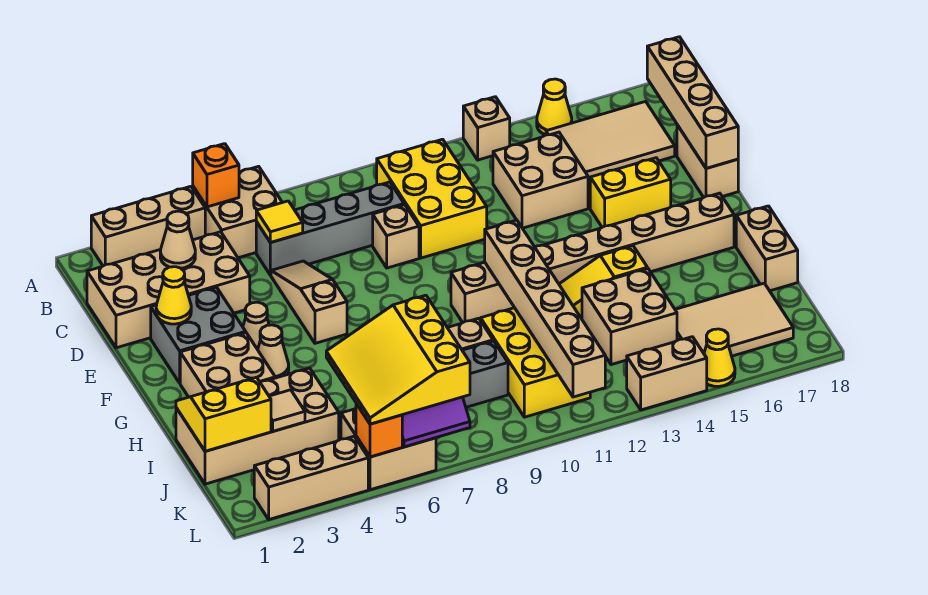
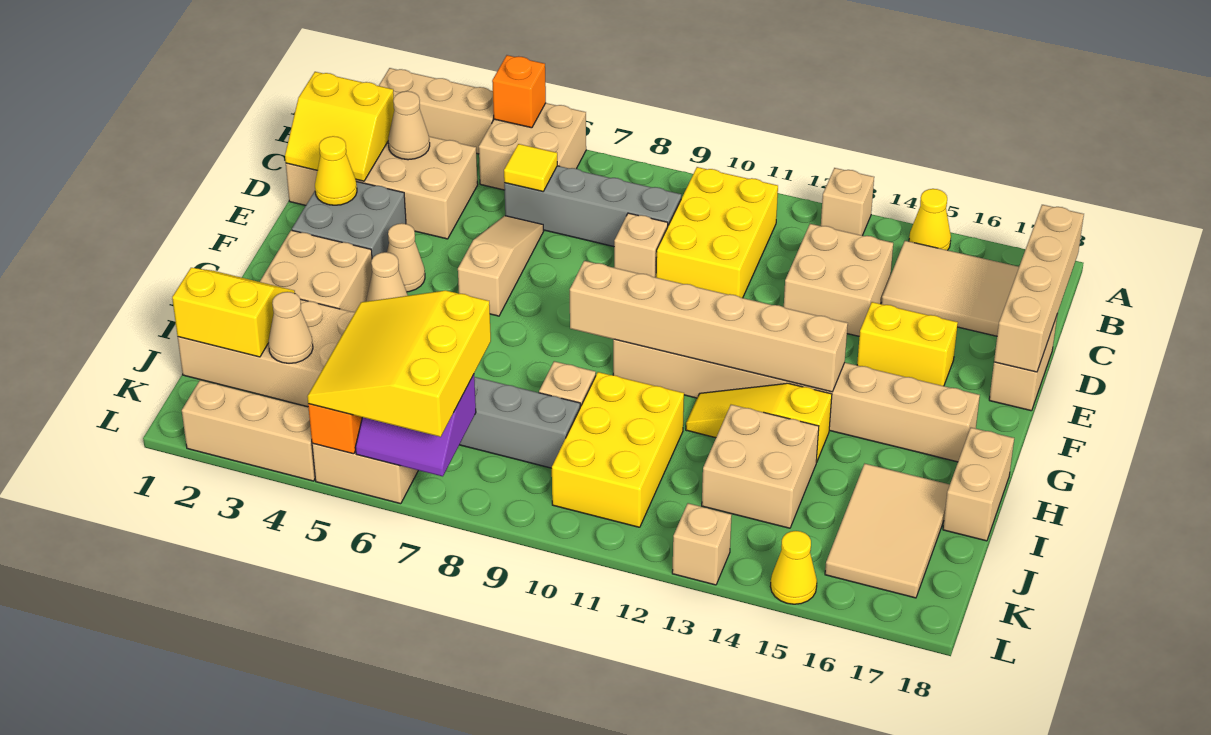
none -> yellow 2x2 slope [285,72,394,181]
tan 1x6 brick [485,220,605,397] -> tan 1x6 brick turned to [570,261,848,392]
tan 1x1 tile [269,390,305,431] -> tan 1x1 cone [268,292,313,363]
tan 2x3 tile [675,283,793,356] -> tan 2x3 tile turned to [825,464,950,598]
tan 1x2 brick [627,337,707,410] -> tan 1x1 brick [672,503,732,585]

